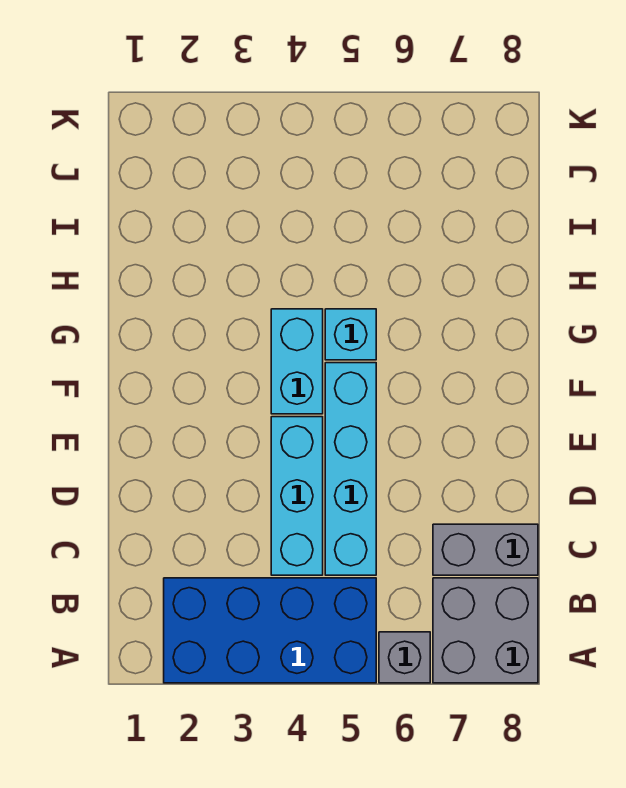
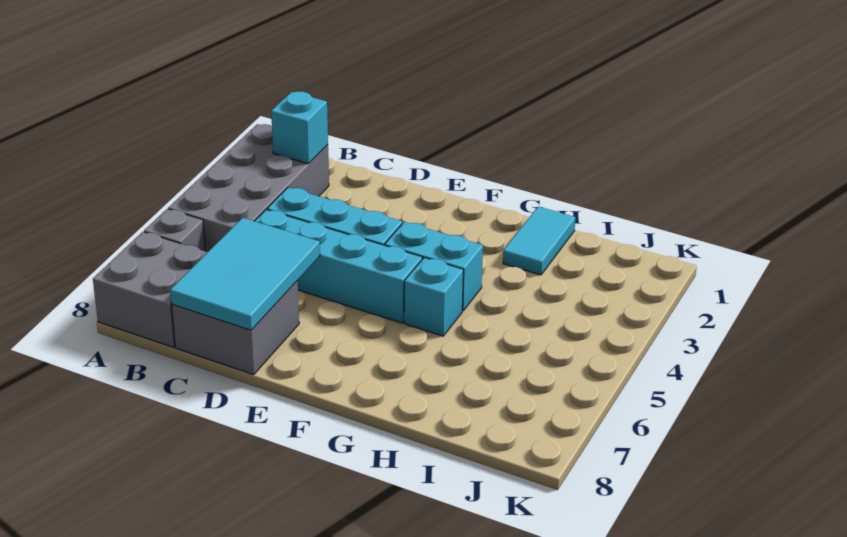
blue 2x4 brick [164,578,376,683] -> grey 2x4 brick [168,124,329,252]
none -> cyan 1x1 brick [271,92,328,163]
none -> cyan 2x3 tile [170,218,320,330]
grey 1x2 brick [433,524,538,575] -> grey 2x2 brick [172,281,299,375]
none -> cyan 1x2 tile [503,206,575,275]

